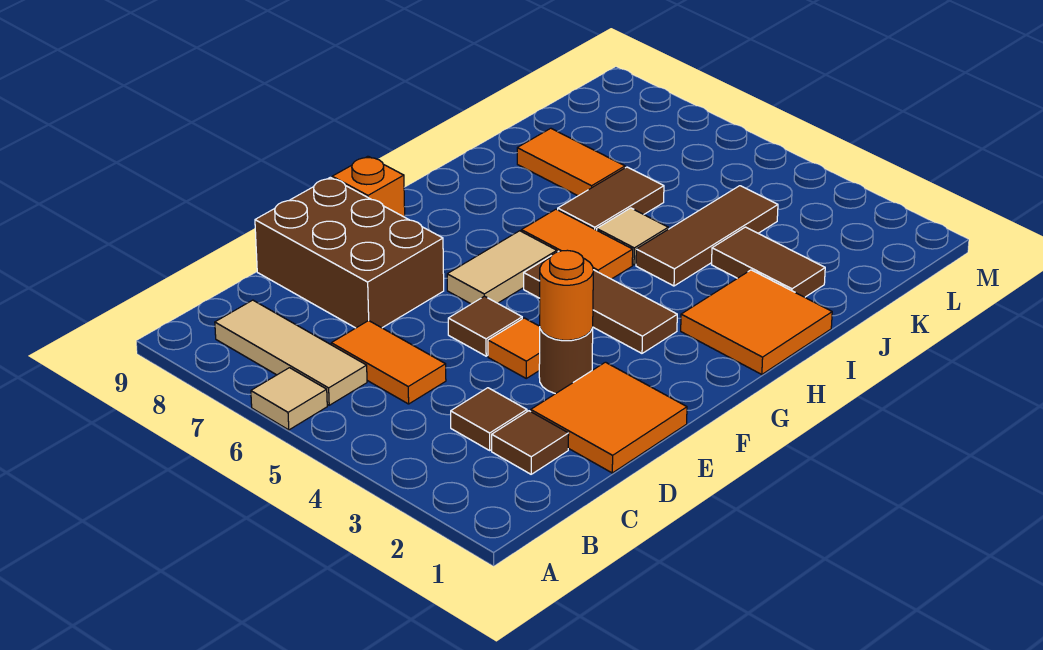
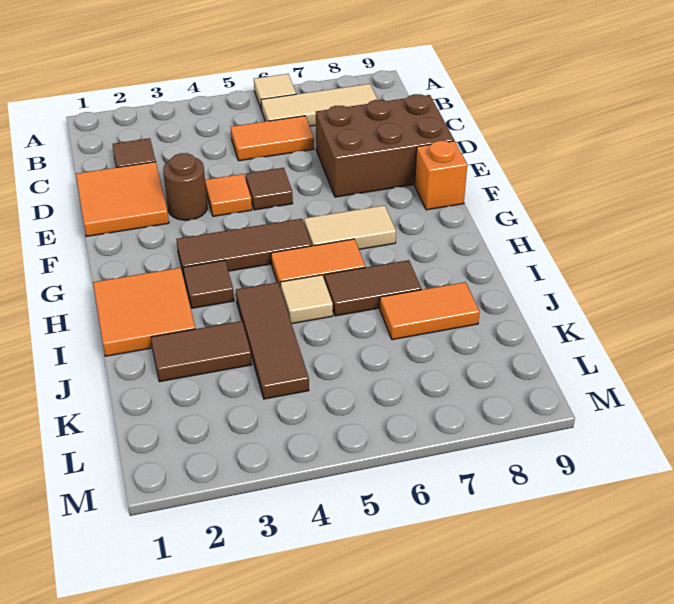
brown 1x1 tile [451,388,527,450] -> brown 1x1 tile moved to [183,260,234,308]
orange 1x1 round brick [540,250,593,340] -> none
tan 1x2 tile [447,231,557,304] -> tan 1x2 tile turned to [304,205,396,249]
brown 1x2 tile [558,167,664,230] -> brown 1x2 tile turned to [325,260,421,316]

